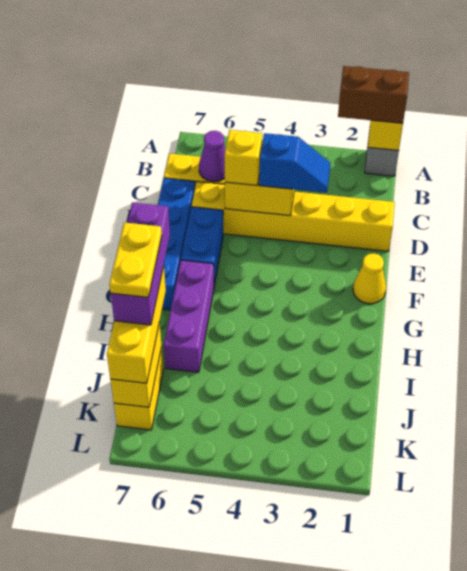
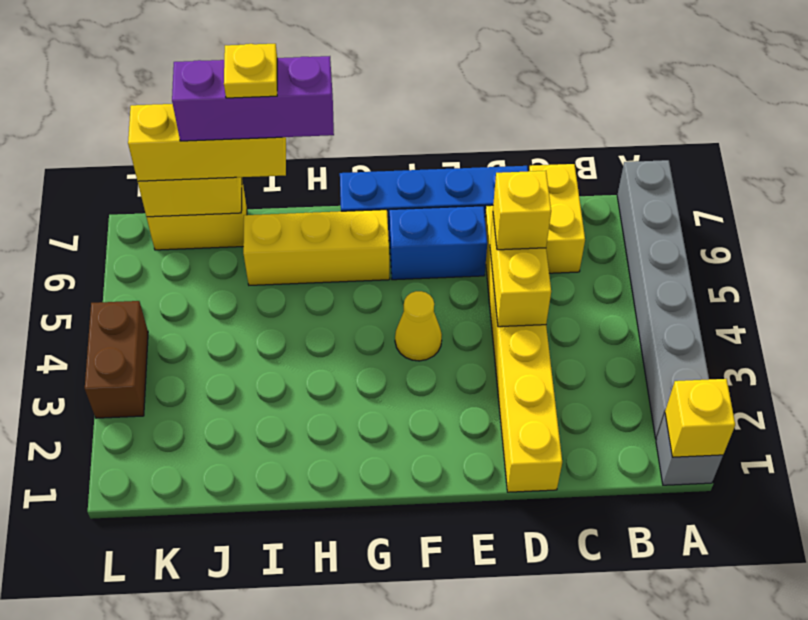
brown 1x2 brick [338,66,409,123] -> brown 1x2 brick moved to [85,301,148,418]
none -> grey 1x6 brick [617,160,709,439]
purple 1x1 cone [199,131,226,182] -> none
blue 1x2 slope [259,133,330,193] -> none
yellow 1x1 cone [353,253,386,304] -> yellow 1x1 cone moved to [395,291,442,361]
purple 1x3 brick [164,260,214,372] -> yellow 1x3 brick [243,210,390,285]
yellow 1x2 plate [109,222,162,297] -> yellow 1x1 plate [224,44,277,98]

